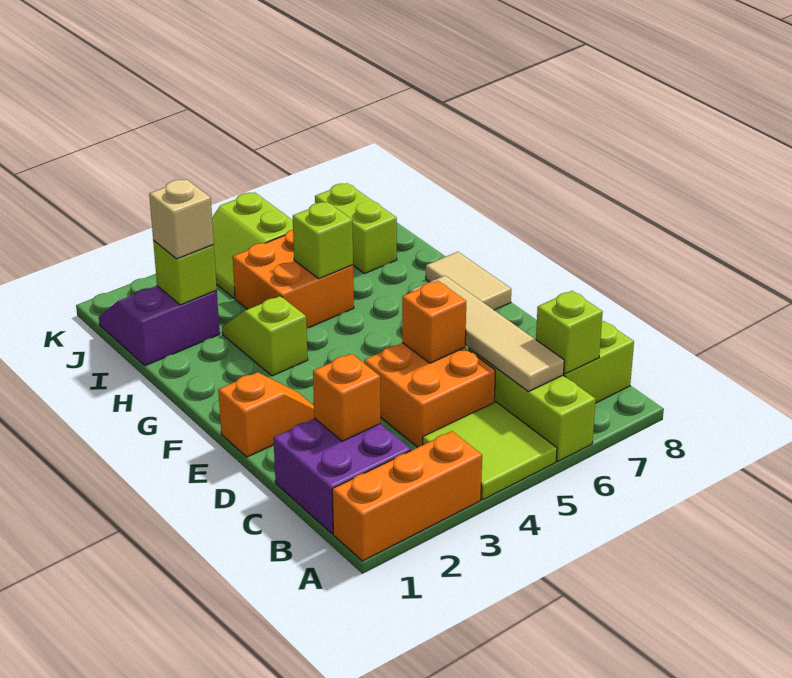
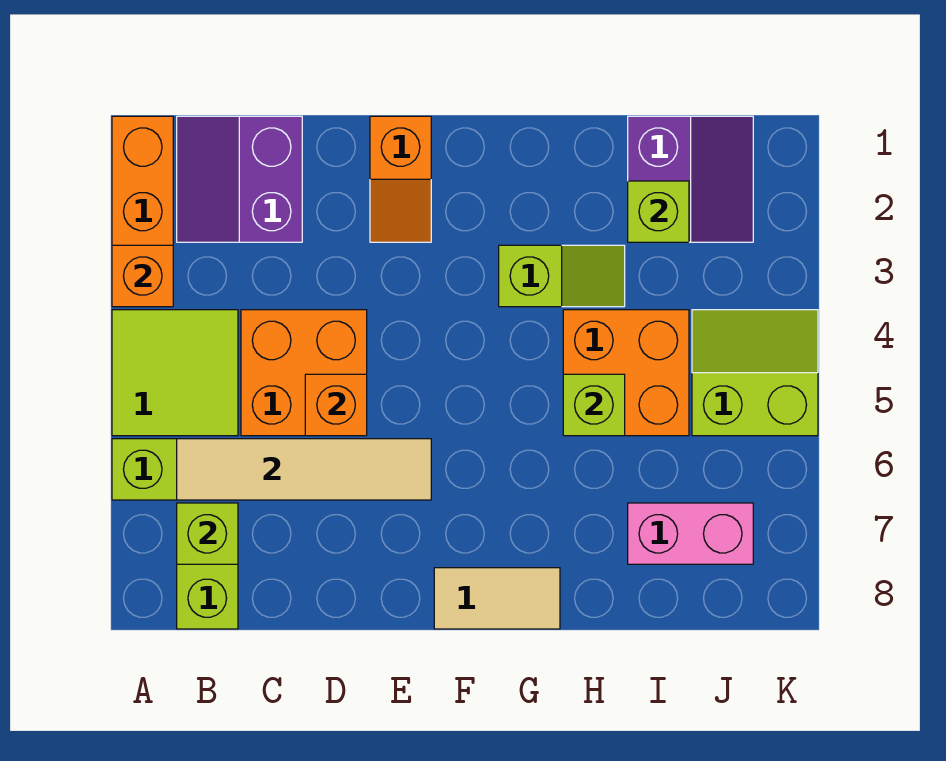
purple 2x2 brick [273,418,411,534] -> purple 2x2 slope [177,116,302,242]
orange 1x1 brick [313,354,381,441] -> orange 1x1 brick moved to [112,245,173,307]
tan 1x1 brick [149,179,214,259] -> none
lime 1x2 brick [315,183,397,273] -> pink 1x2 brick [628,503,753,564]

